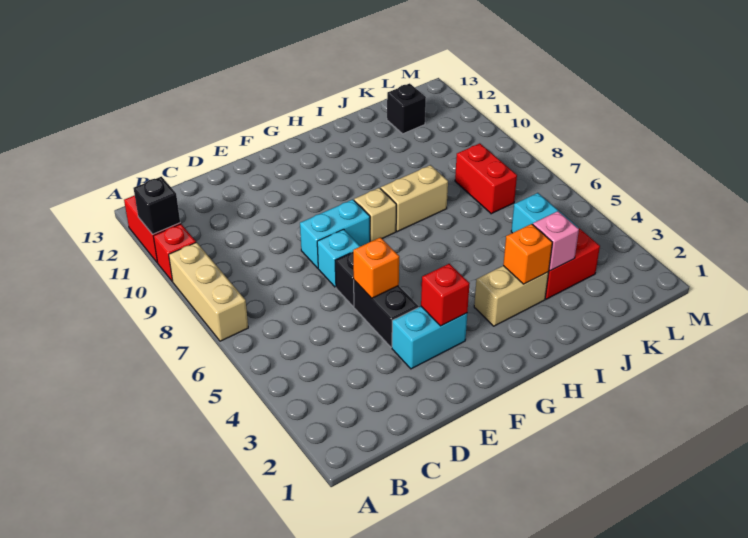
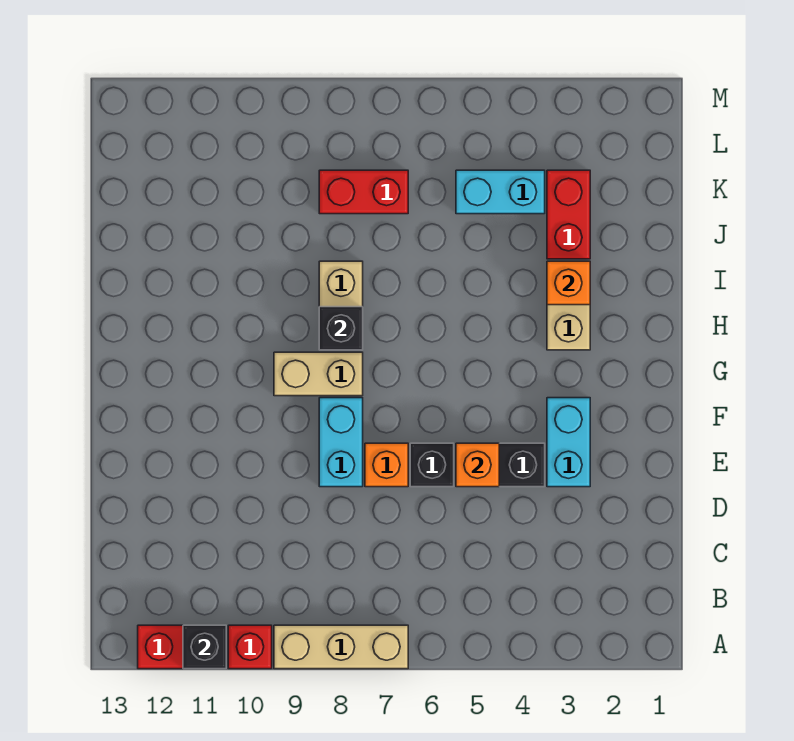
cyan 1x1 brick [317,229,360,287] -> orange 1x1 brick [365,443,408,487]
red 1x1 brick [421,264,470,326] -> none
tan 1x1 brick [354,188,396,242] -> tan 1x2 brick [274,352,363,396]
pink 1x1 brick [533,211,579,271] -> none
black 1x1 brick [387,83,426,134] -> black 1x1 brick moved to [319,307,363,350]

